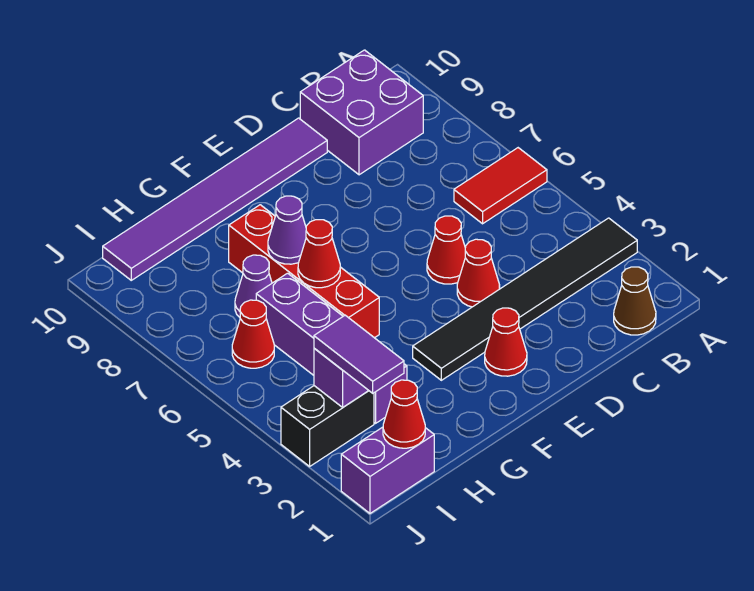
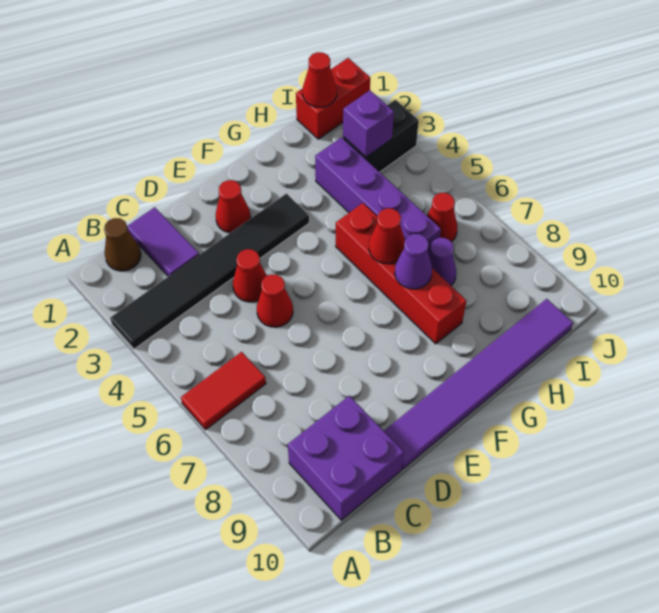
purple 1x2 brick [341,427,434,513] -> red 1x2 brick [296,58,370,139]
purple 1x2 tile [314,315,404,393] -> purple 1x2 tile moved to [127,207,199,276]

